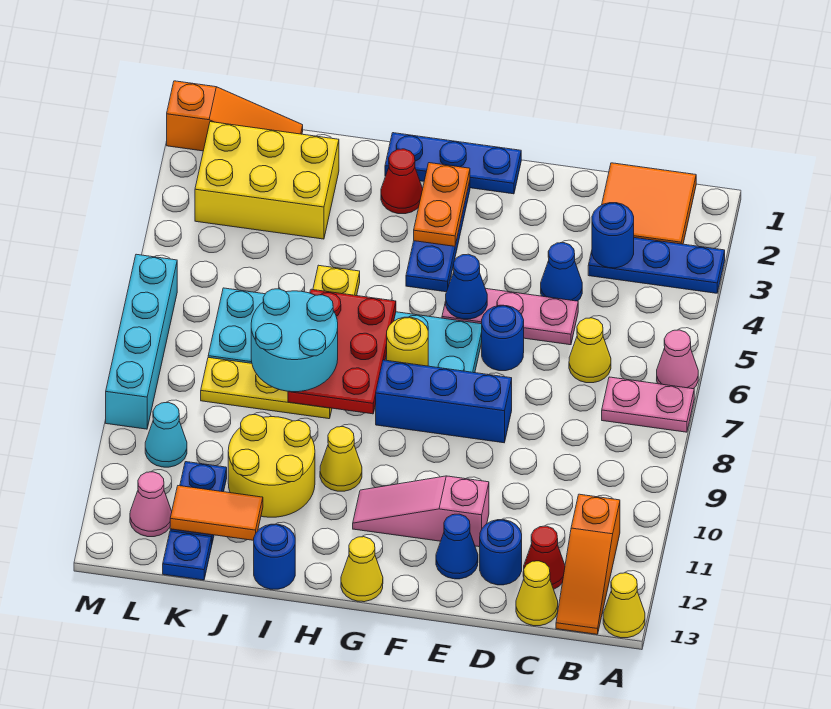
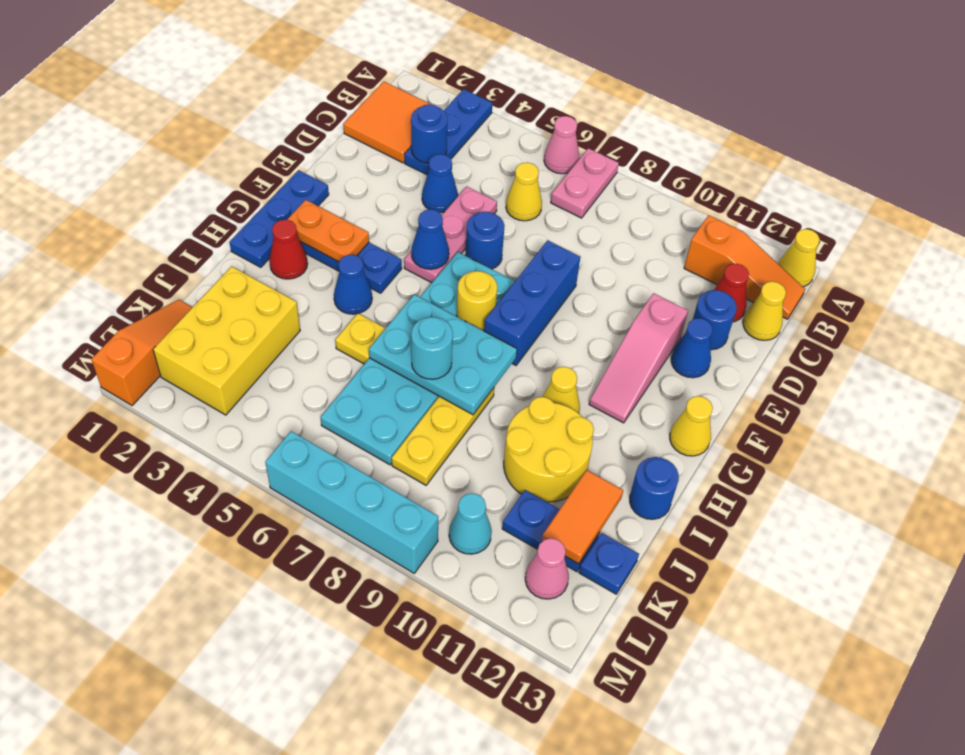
none -> blue 1x1 cone [334,255,372,314]
red 2x3 plate [288,289,396,414] -> cyan 2x3 plate [369,294,517,415]
cyan 2x2 round brick [251,289,338,392] -> cyan 1x1 round brick [411,317,453,379]

